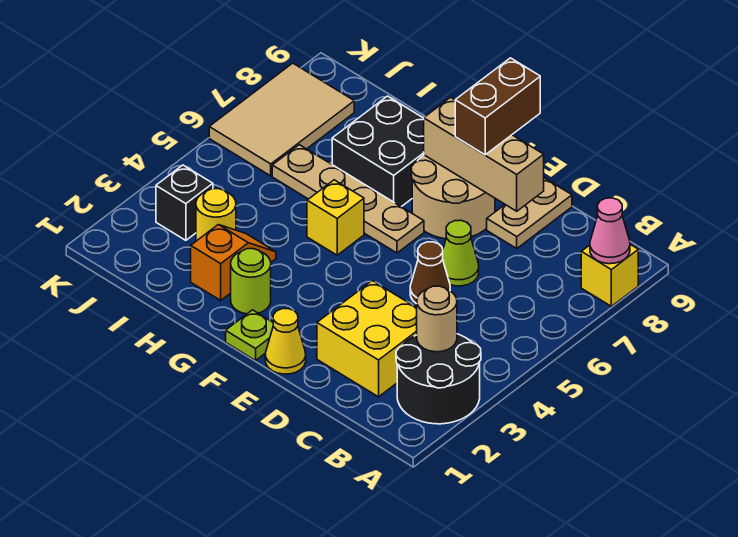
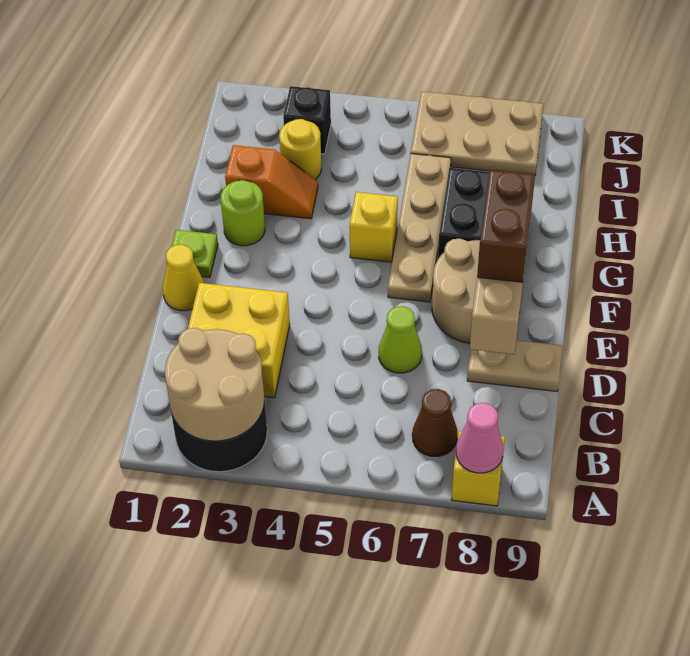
tan 1x1 round brick [417,286,457,352] -> tan 2x2 round brick [165,328,264,441]
brown 1x1 cone [410,242,450,304] -> brown 1x1 cone moved to [412,389,457,456]
brown 1x2 brick [455,58,540,155] -> brown 1x2 brick turned to [477,170,535,282]
tan 2x3 tile [209,63,354,176] -> tan 2x3 plate [411,91,544,175]

